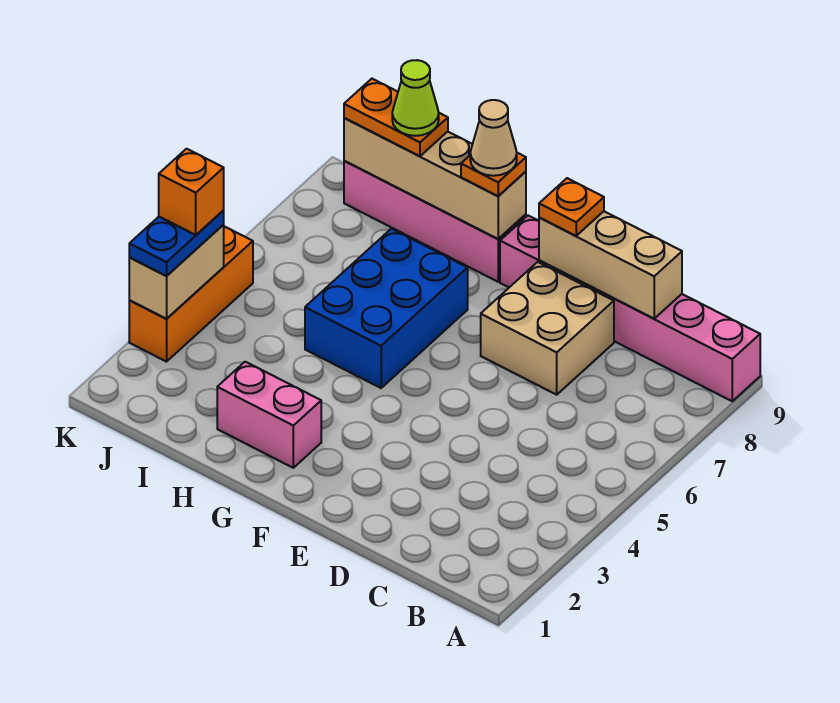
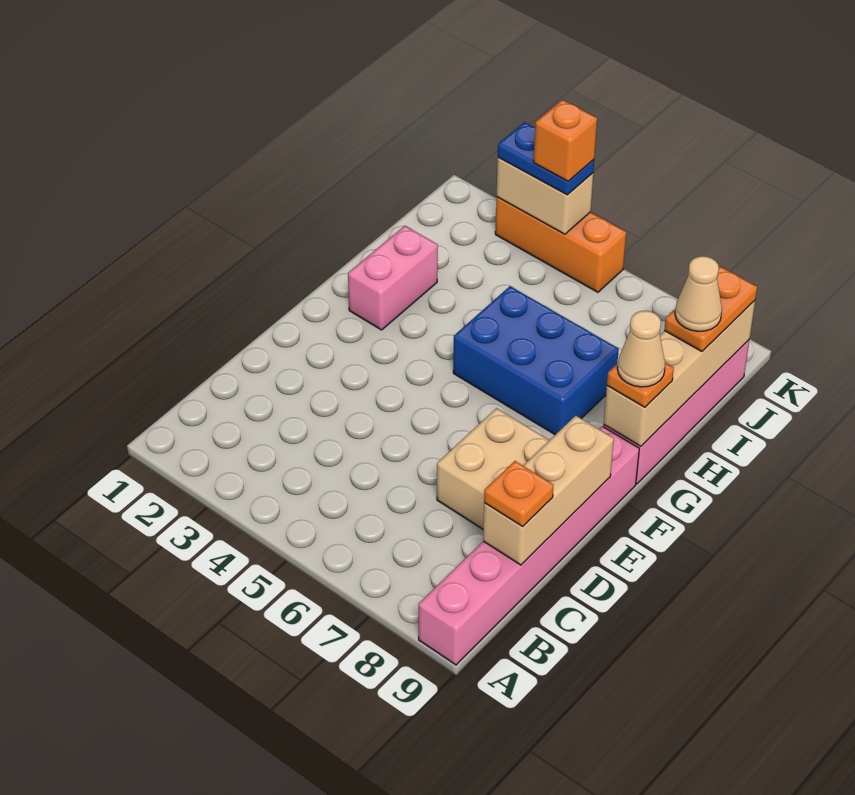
orange 1x1 plate [539,178,604,236] -> orange 1x1 plate moved to [484,461,554,527]
lime 1x1 cone [392,60,439,136] -> tan 1x1 cone [675,256,722,331]

